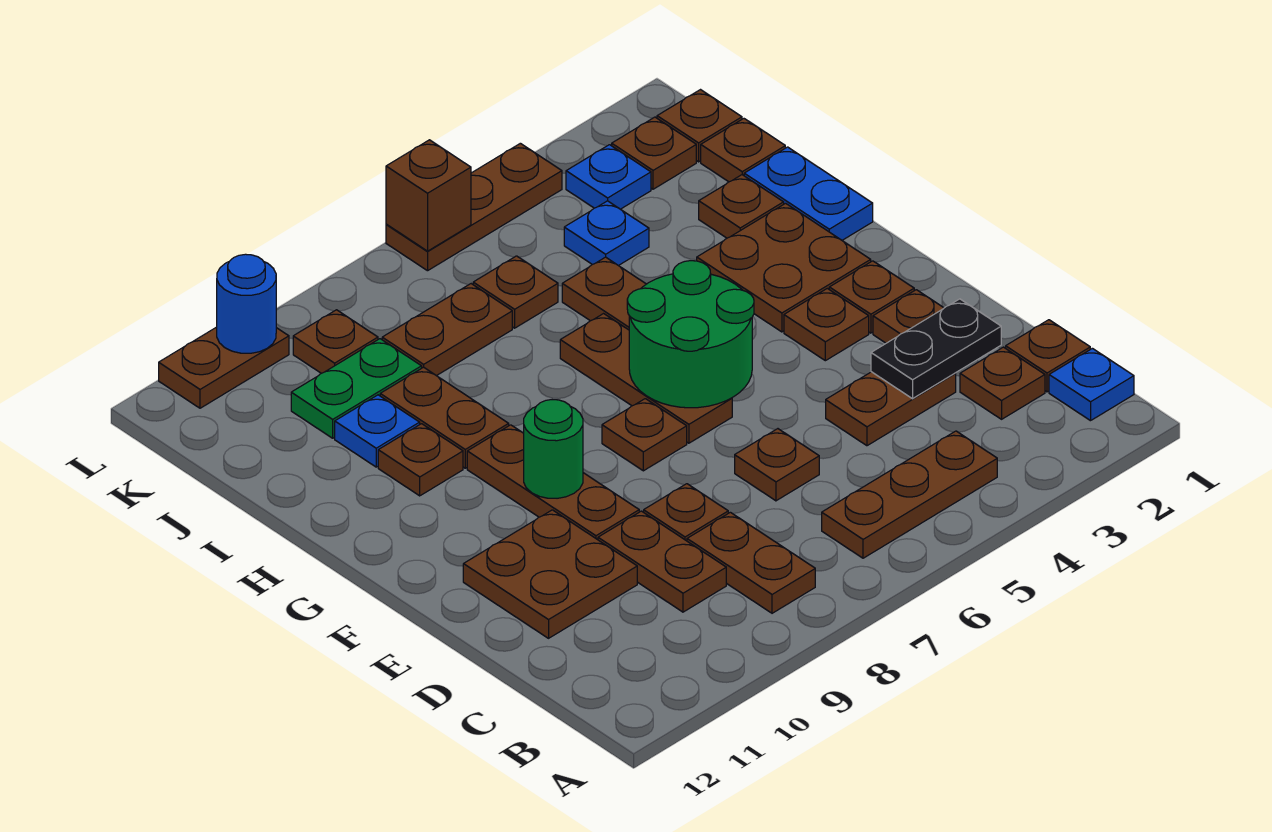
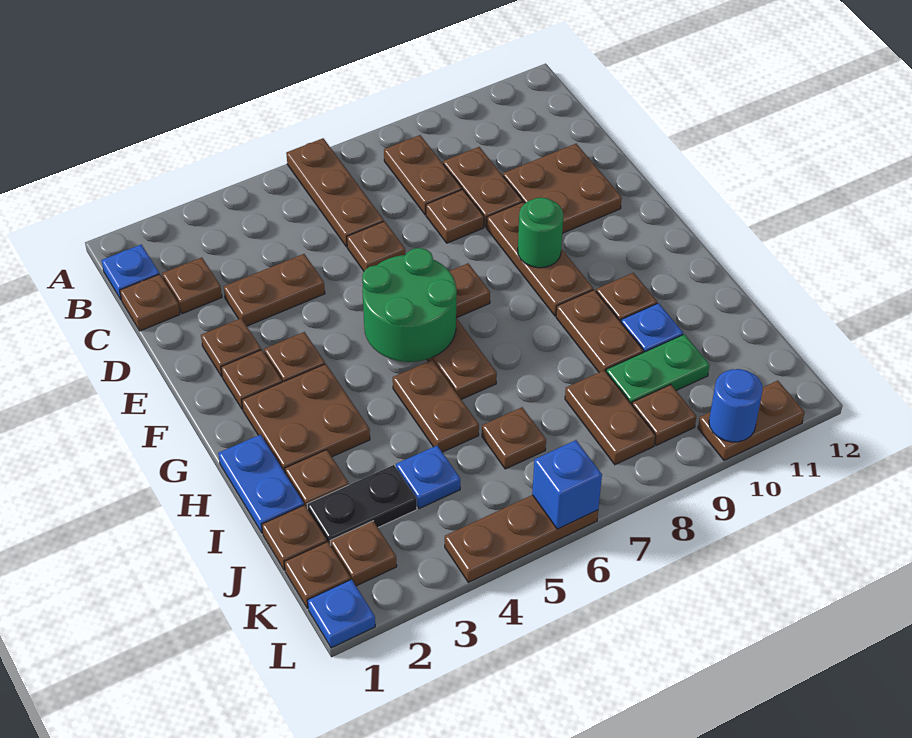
brown 1x3 plate [822,431,997,558] -> brown 1x3 plate turned to [286,138,384,247]
black 1x2 plate [871,299,1001,399] -> black 1x2 plate moved to [307,465,417,544]
brown 1x2 plate [382,284,512,376] -> brown 1x2 plate turned to [565,370,656,465]
blue 1x1 plate [566,145,651,209] -> blue 1x1 plate moved to [308,579,375,648]
brown 1x1 brick [386,140,471,251] -> blue 1x1 brick [532,440,602,529]

